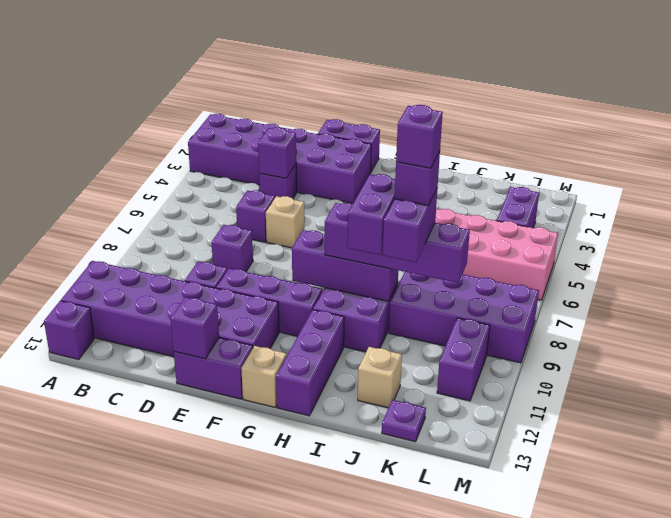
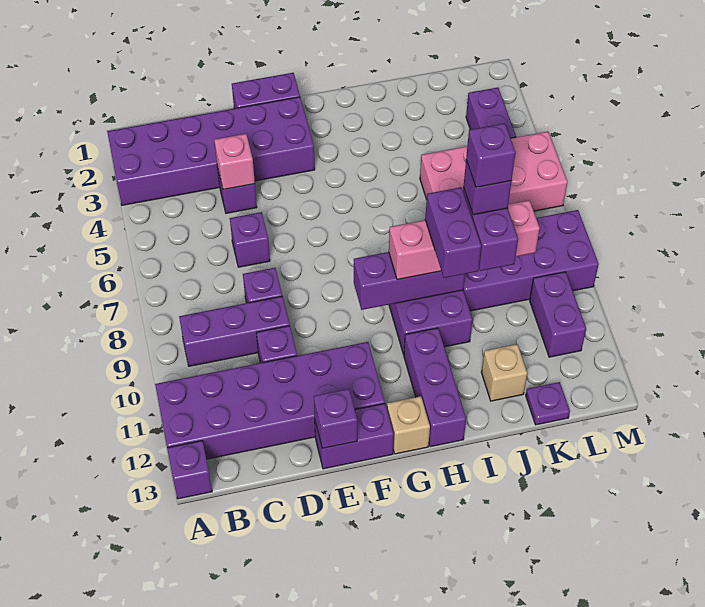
purple 1x1 brick [258,127,296,178] -> pink 1x1 brick [214,134,255,190]
tan 1x1 brick [266,196,304,248] -> none
purple 1x3 brick [216,268,322,336] -> purple 1x3 brick moved to [179,296,290,366]
purple 1x4 brick [325,203,470,283] -> pink 1x4 brick [389,200,540,280]

